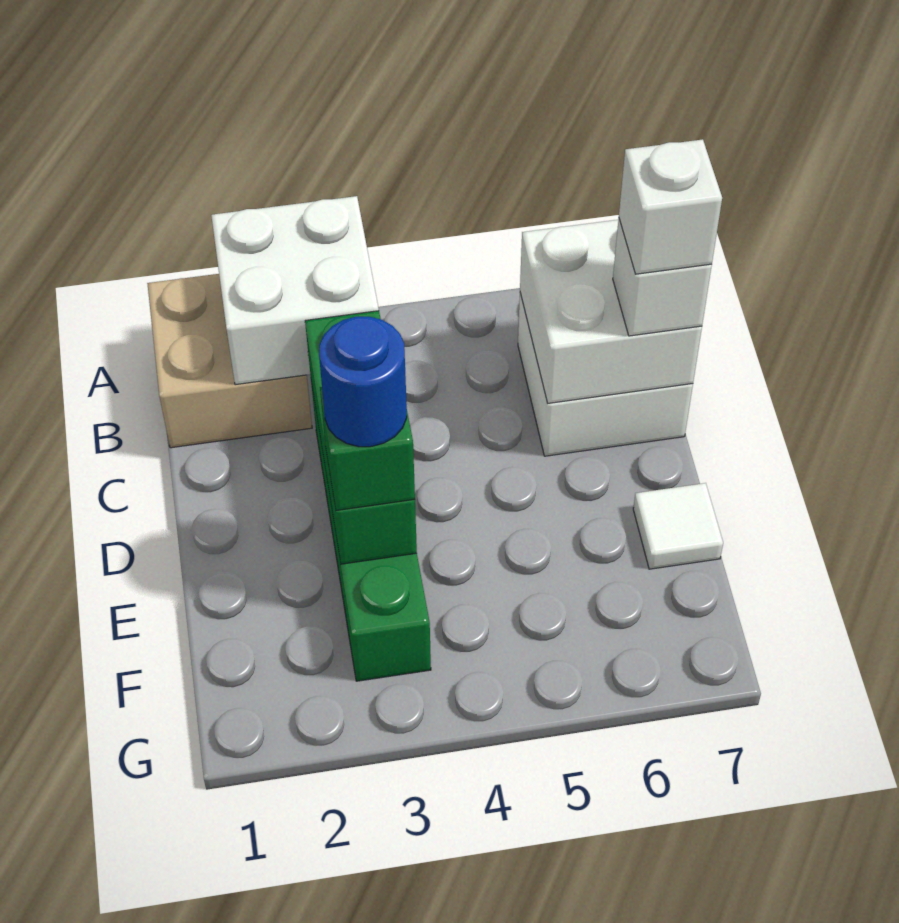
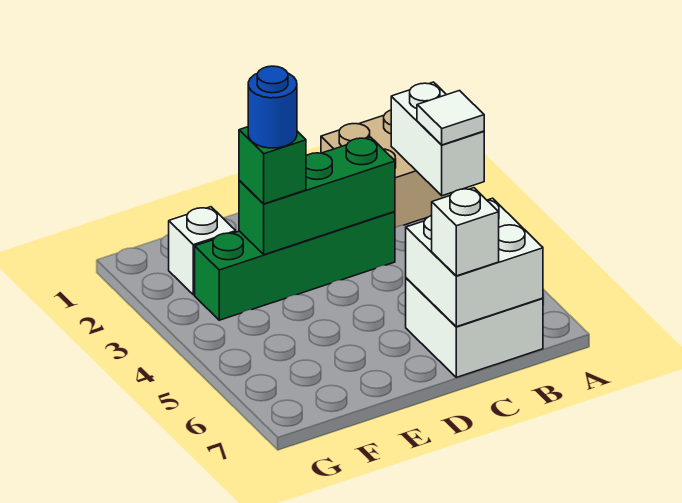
white 2x2 brick [211,196,379,385] -> white 1x2 brick [391,82,484,196]
white 1x1 brick [619,139,722,274] -> white 1x1 brick moved to [169,207,236,295]
white 1x1 tile [633,483,723,569] -> white 1x1 tile moved to [417,91,484,145]

